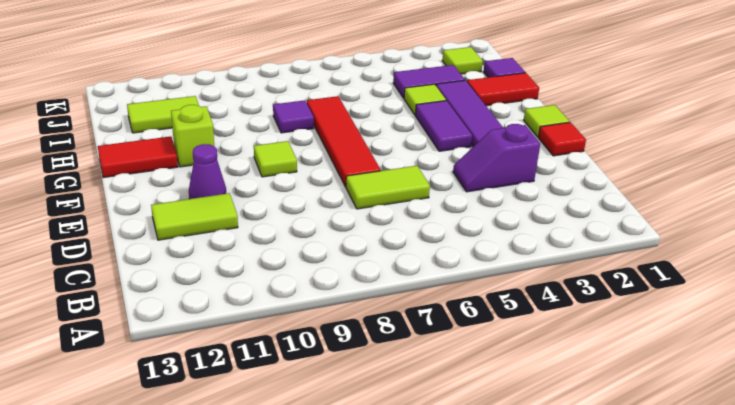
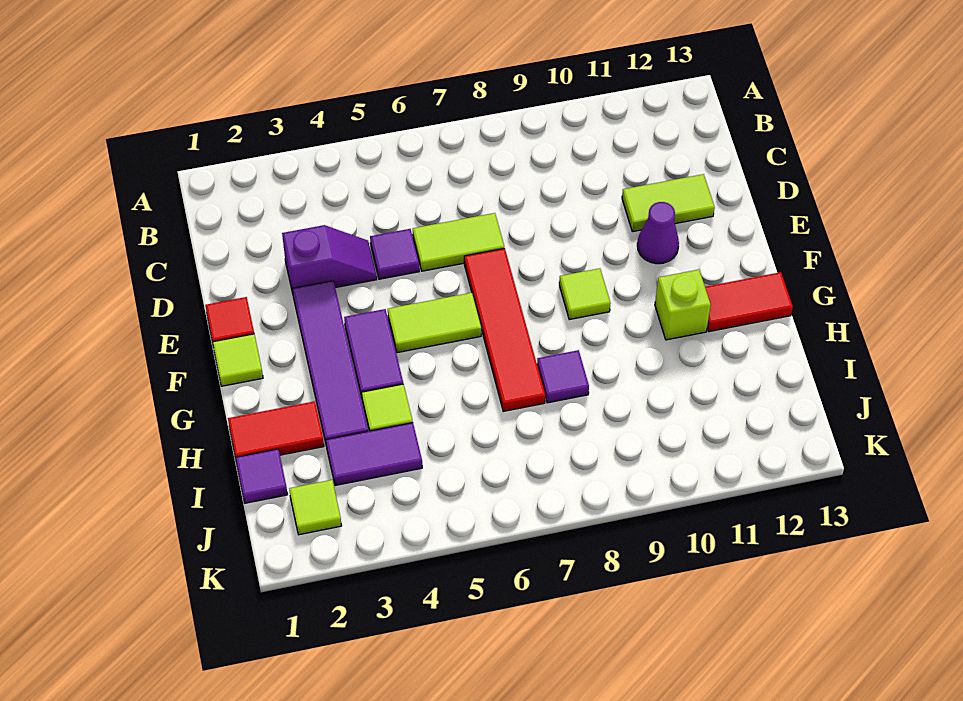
none -> purple 1x1 tile [370,229,419,279]
lime 1x2 tile [127,96,199,133] -> lime 1x2 tile moved to [388,293,481,353]

